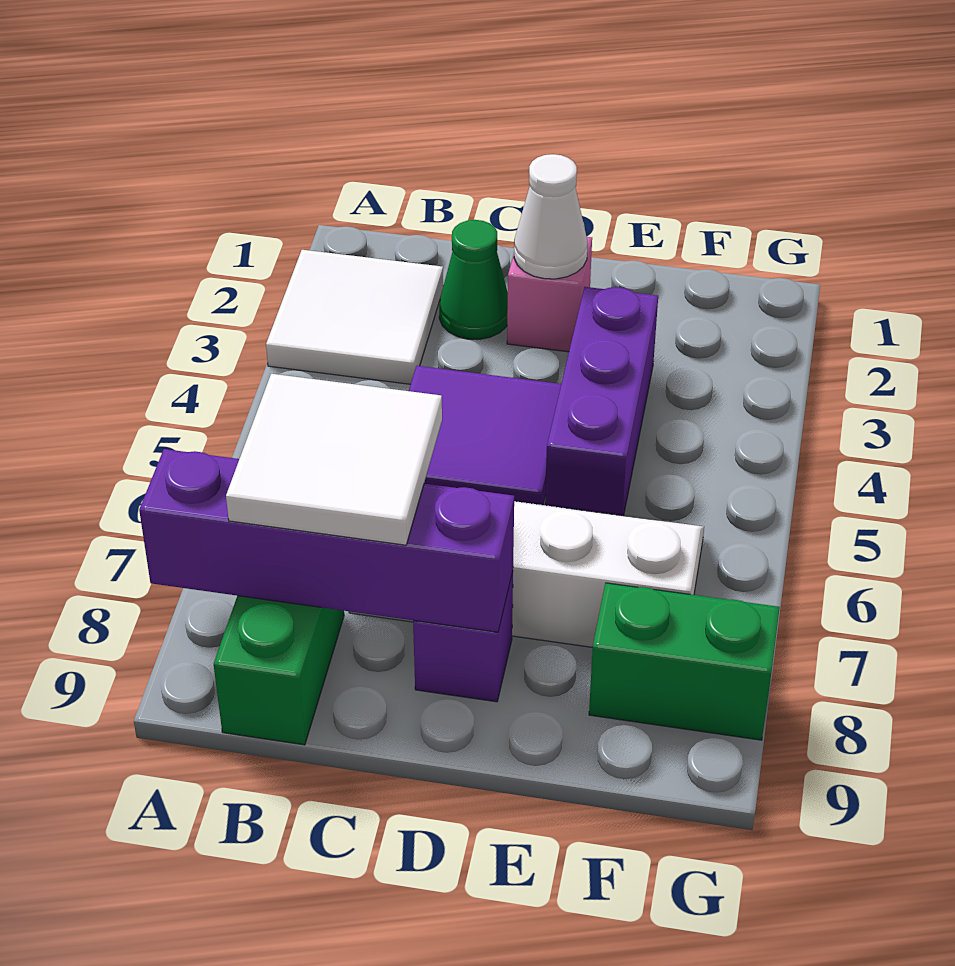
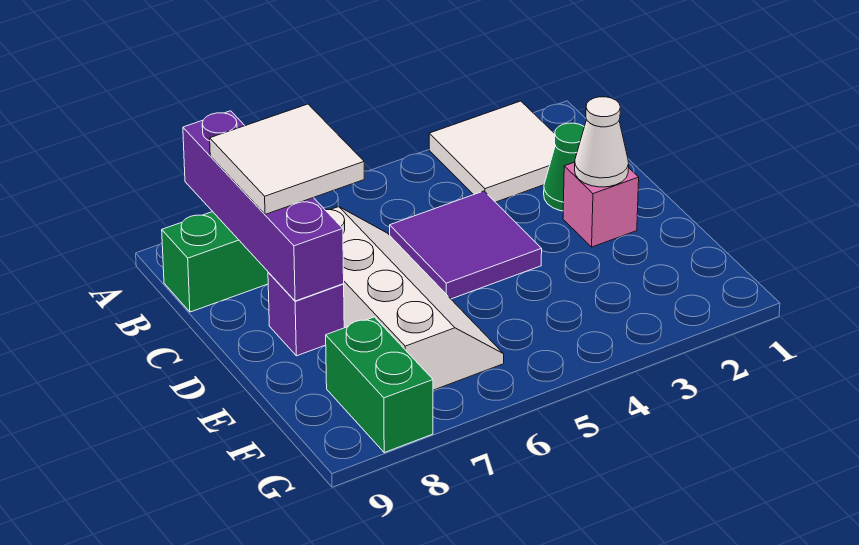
purple 1x3 brick [545,287,658,516] -> none

